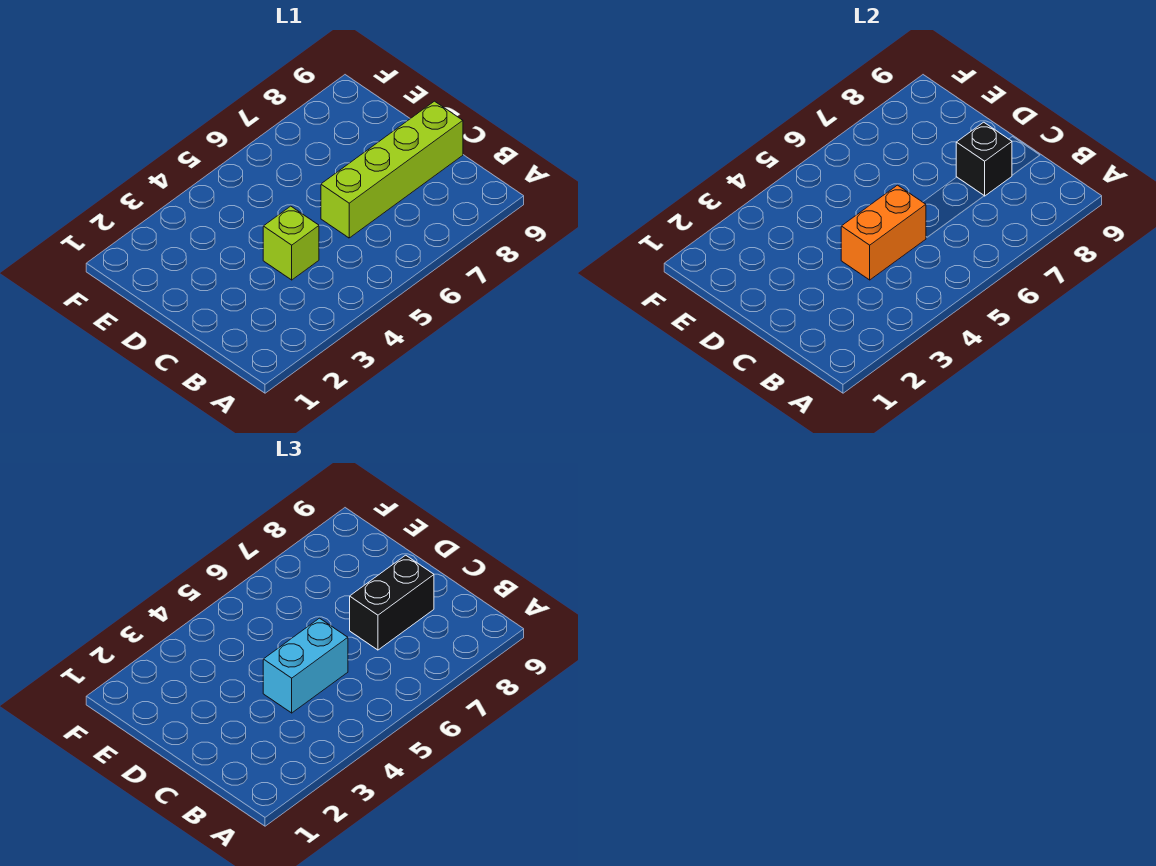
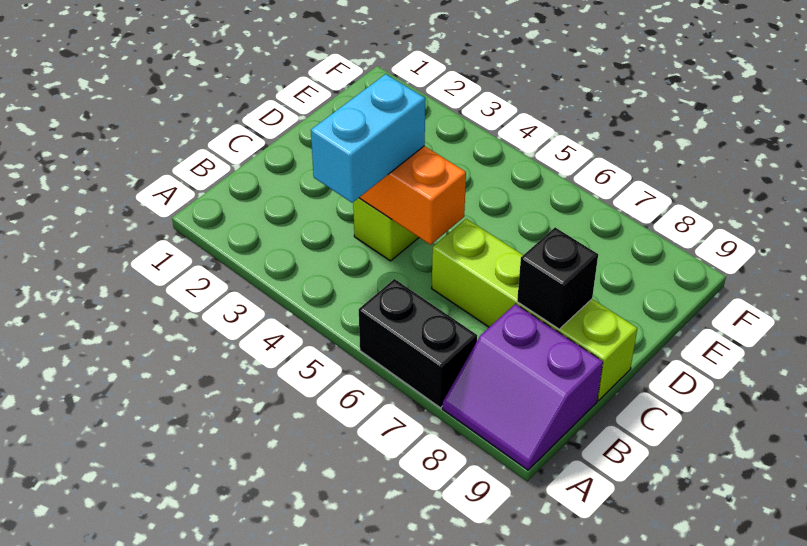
none -> purple 2x2 slope [443,304,603,470]
cyan 1x2 brick [263,618,348,713] -> cyan 1x2 brick turned to [311,74,425,203]
black 1x2 brick [350,555,434,650] -> black 1x2 brick moved to [359,279,477,408]

